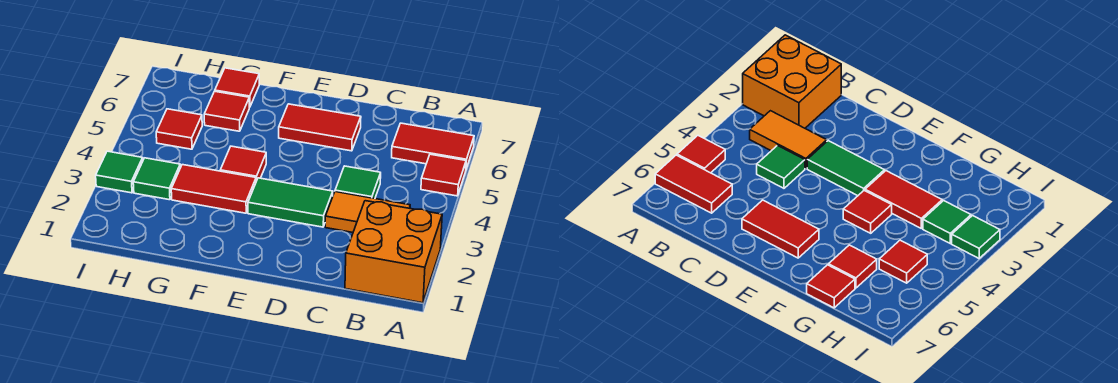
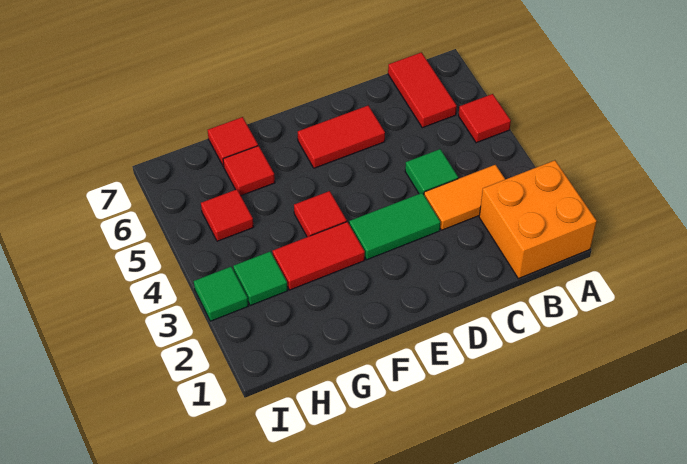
red 1x2 tile [392,123,474,169] -> red 1x2 tile turned to [388,52,457,128]

